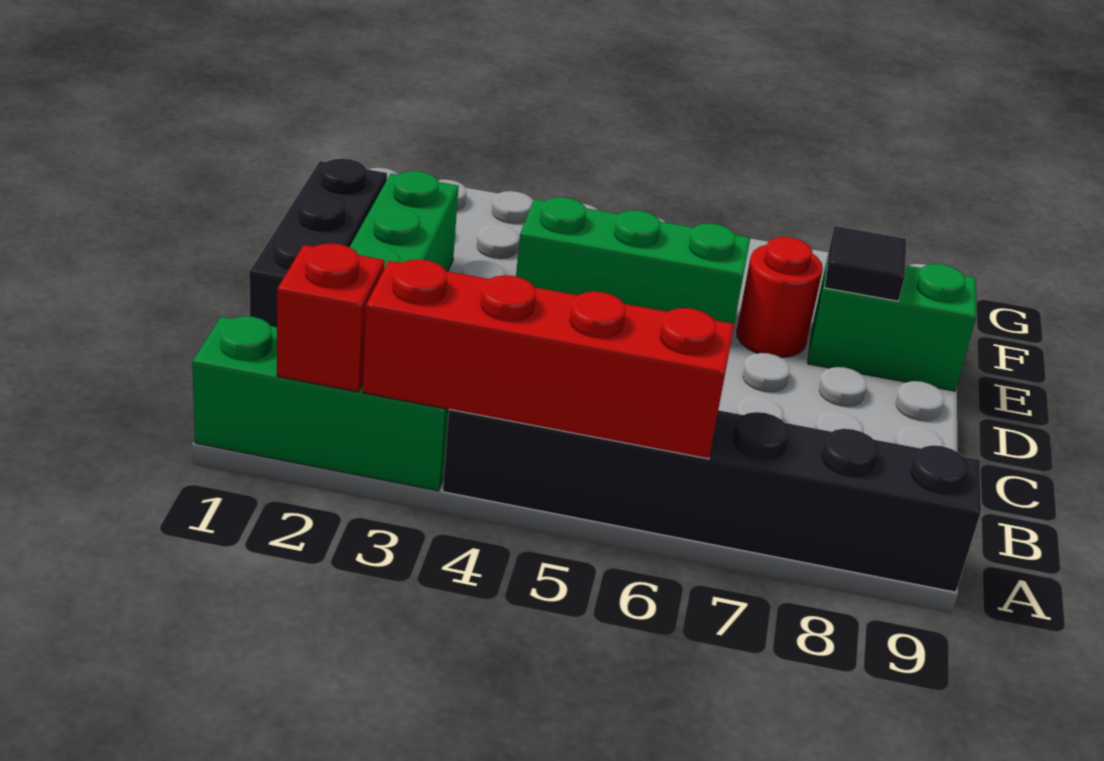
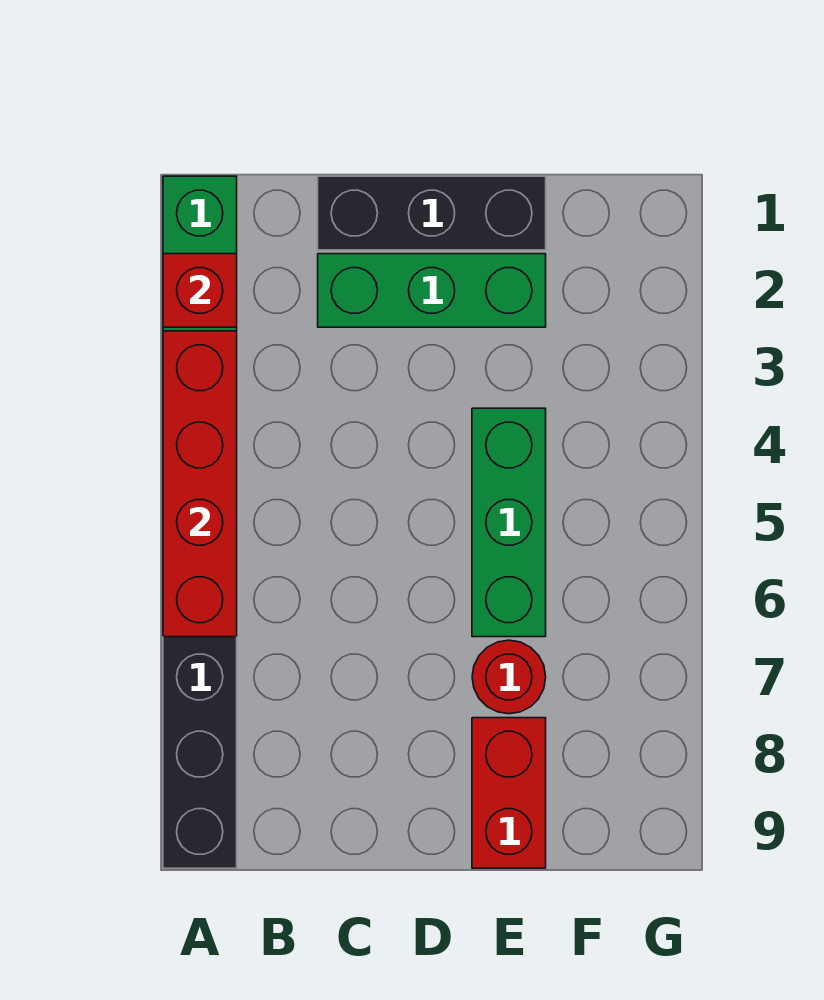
green 1x2 brick [808,256,977,391] -> red 1x2 brick [472,718,546,868]
black 1x1 tile [825,226,906,301] -> none

